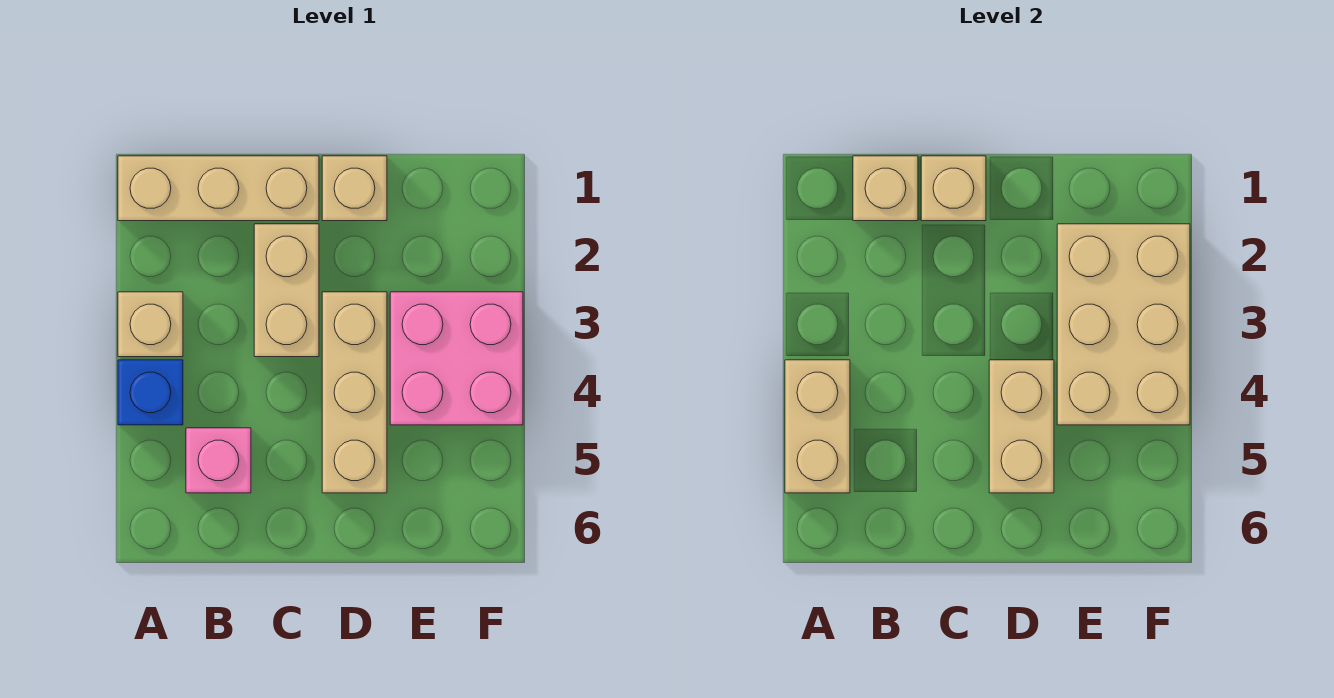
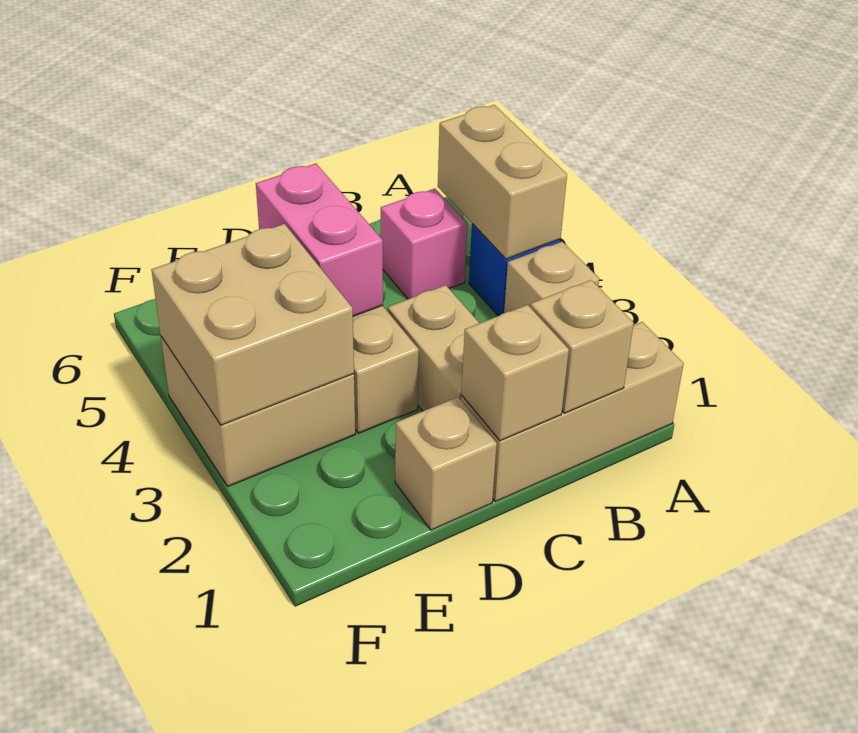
tan 1x2 brick [989,360,1054,493] -> pink 1x2 brick [256,164,383,316]
tan 2x3 brick [1057,224,1190,425] -> tan 2x2 brick [152,224,354,425]
pink 2x2 brick [390,292,523,425] -> tan 2x2 brick [161,337,355,486]

